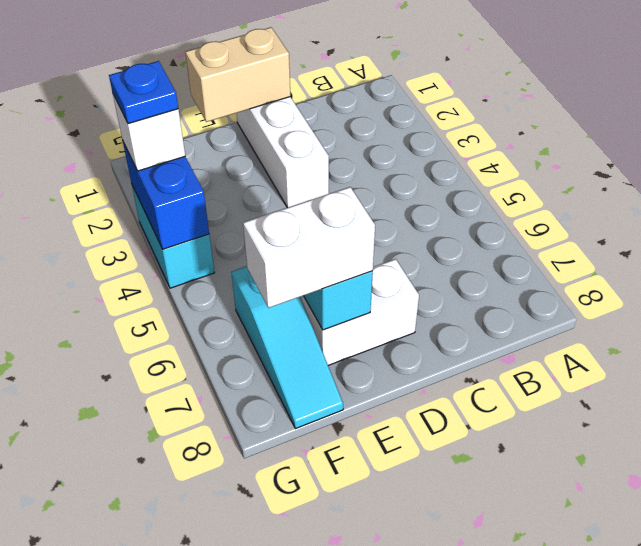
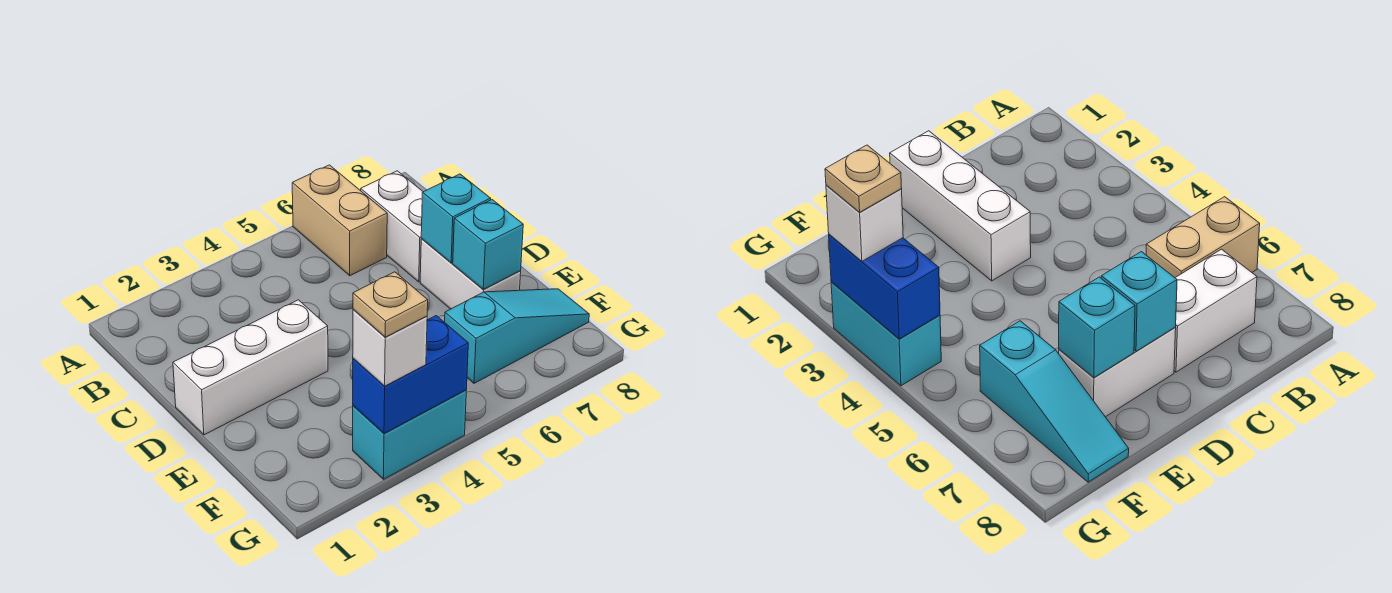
tan 1x2 brick [185,27,290,122] -> tan 1x2 brick moved to [292,165,387,276]
none -> cyan 1x1 brick [421,174,491,263]
white 1x2 brick [243,187,375,308] -> white 1x2 brick moved to [361,171,423,282]
blue 1x1 plate [109,61,178,124] -> tan 1x1 plate [353,272,428,337]

